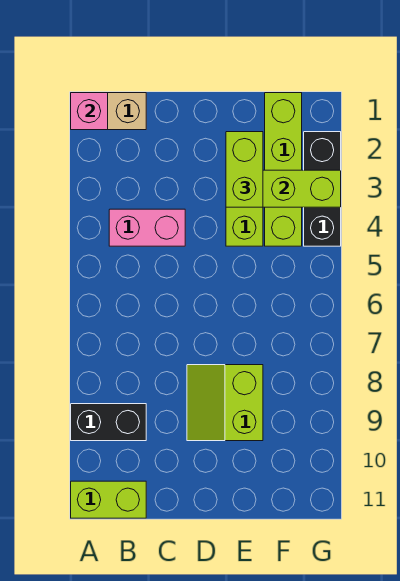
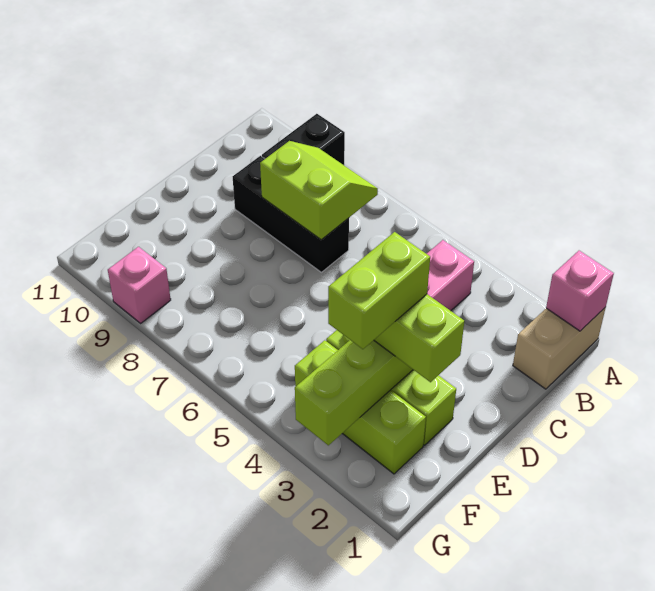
lime 1x2 brick [71,481,146,518] -> lime 1x2 brick moved to [328,232,430,349]
lime 2x2 slope [187,365,263,441] -> lime 2x2 slope moved to [260,141,378,240]
lime 1x4 brick [265,93,302,246] -> lime 1x3 brick [295,340,426,474]
black 1x3 brick [304,132,341,246] -> black 1x3 brick moved to [233,156,349,272]
none -> pink 1x1 brick [108,247,171,323]

